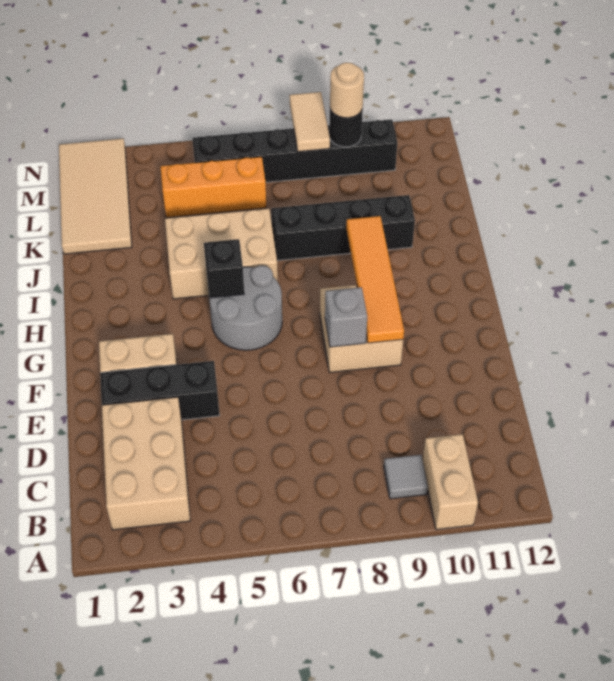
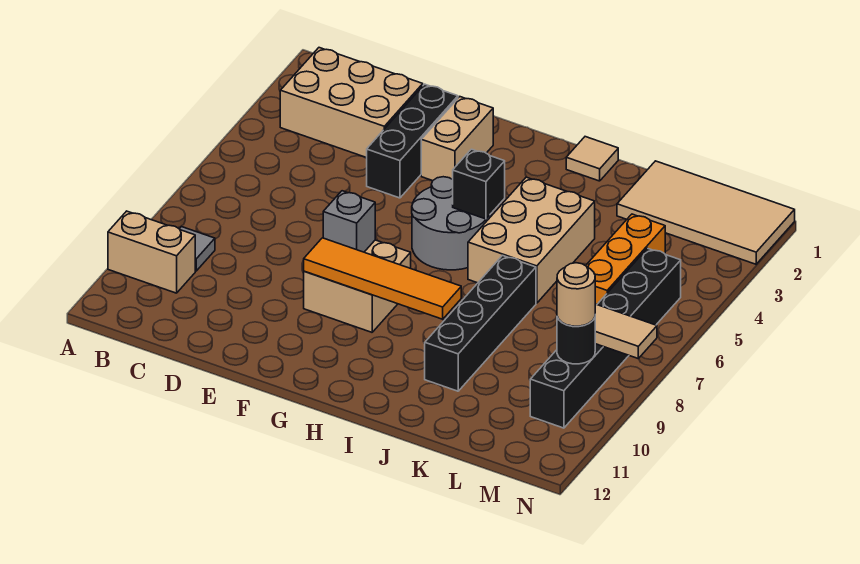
none -> tan 1x1 tile [566,137,618,181]

